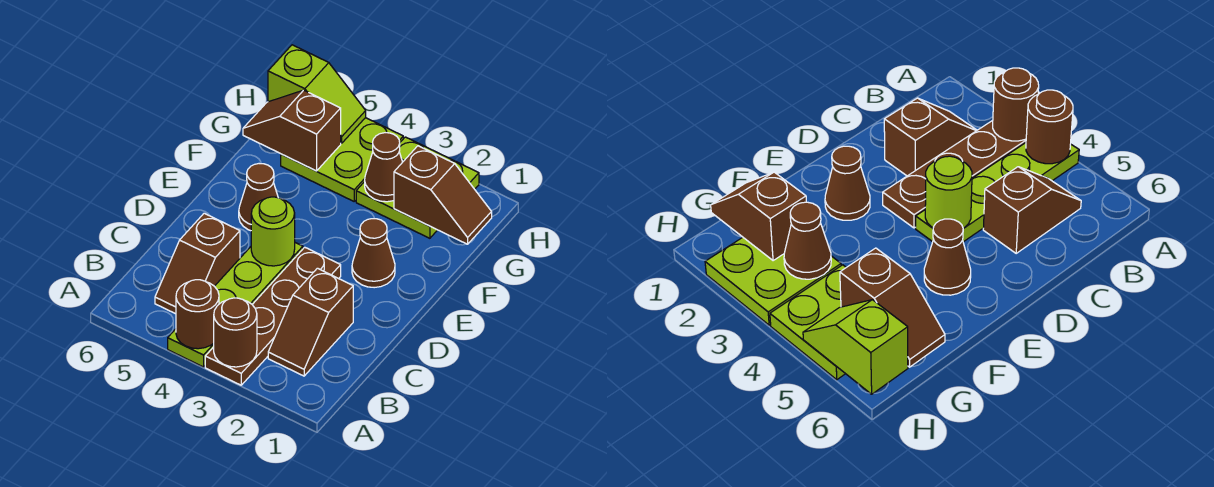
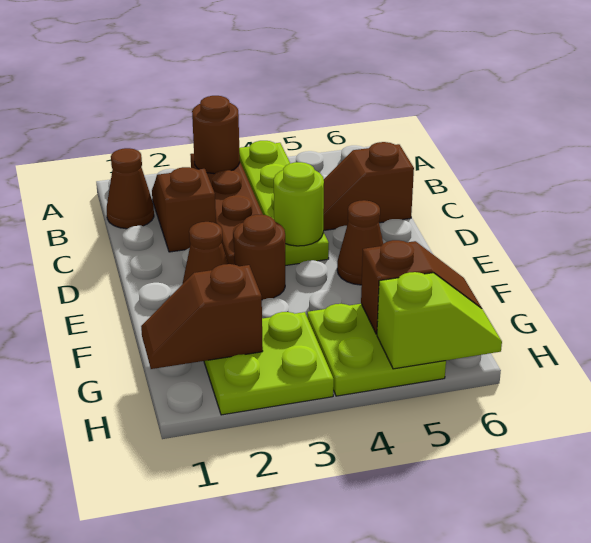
brown 1x1 round brick [176,280,219,349] -> brown 1x1 round brick moved to [234,215,285,300]
brown 1x2 slope [155,213,240,314] -> brown 1x2 slope turned to [323,142,414,231]
brown 1x1 cone [365,133,402,202] -> brown 1x1 cone moved to [107,148,154,229]
lime 1x2 slope [268,45,366,143] -> lime 1x2 slope turned to [377,272,502,369]

